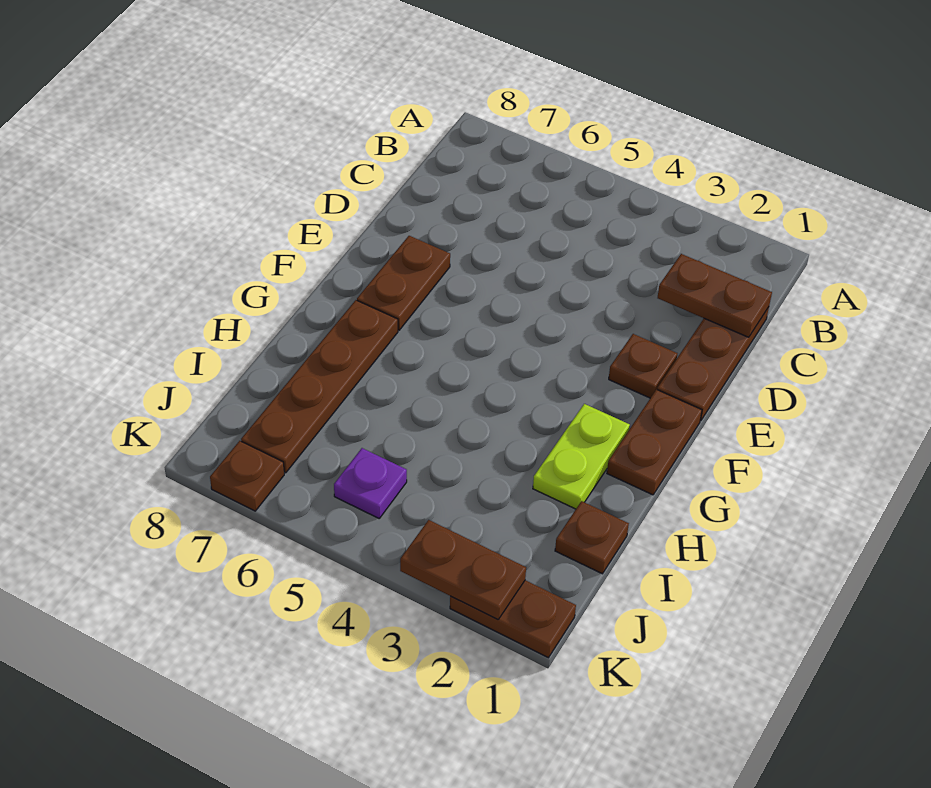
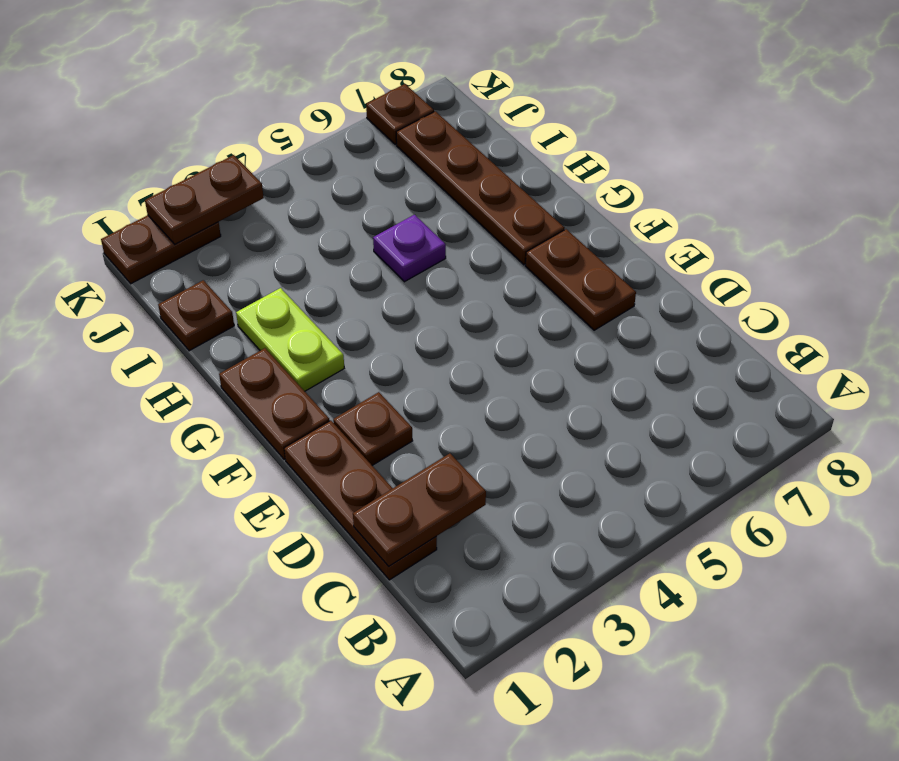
purple 1x1 plate [334,448,407,518] -> purple 1x1 plate moved to [373,215,446,282]

